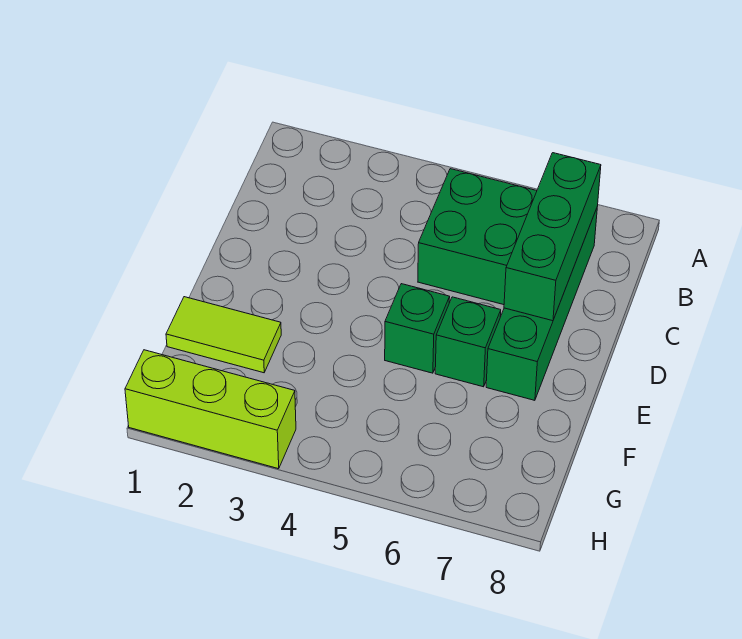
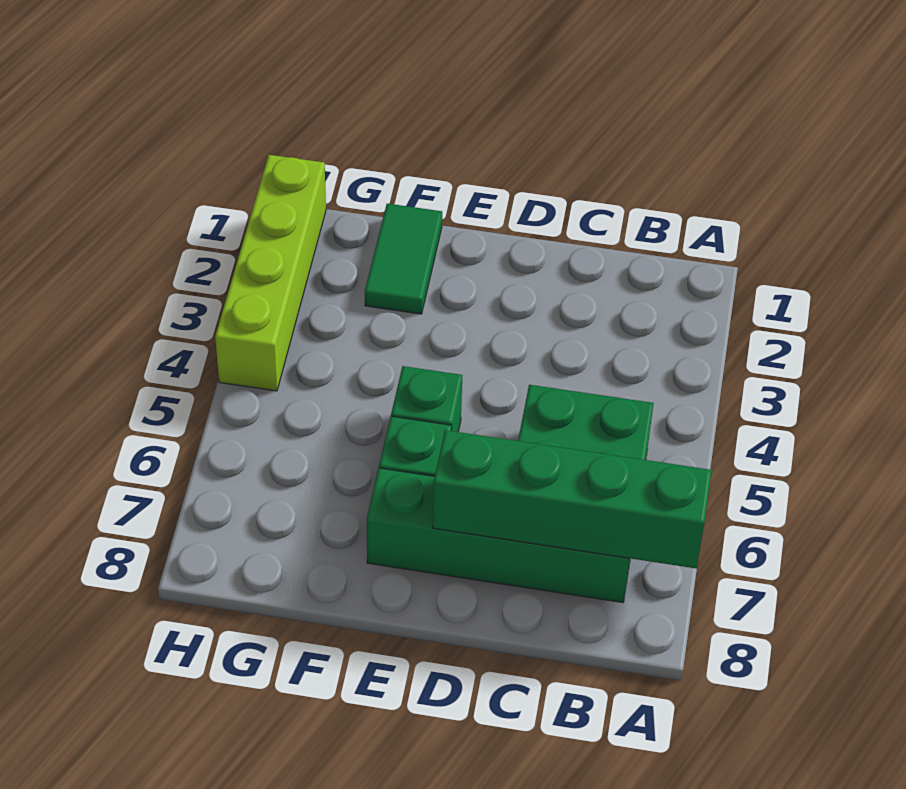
green 1x3 brick [504,153,601,321] -> green 1x4 brick [433,430,712,569]
lime 1x2 tile [166,297,281,373] -> green 1x2 tile [365,204,442,314]
lime 1x3 brick [125,350,296,469] -> lime 1x4 brick [215,155,326,391]

